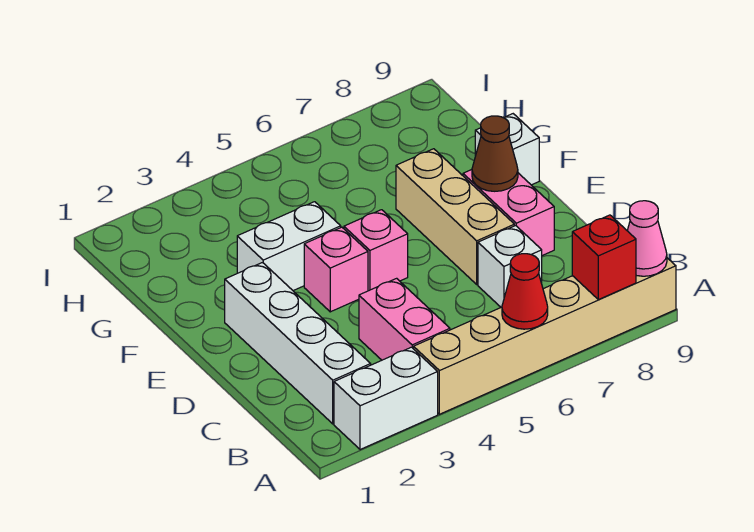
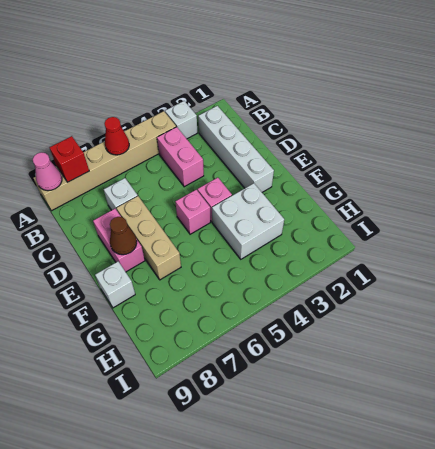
white 1x2 brick [334,347,438,450] -> white 1x1 brick [165,101,197,139]
white 1x2 brick [237,202,341,291] -> white 2x2 brick [212,183,284,259]

